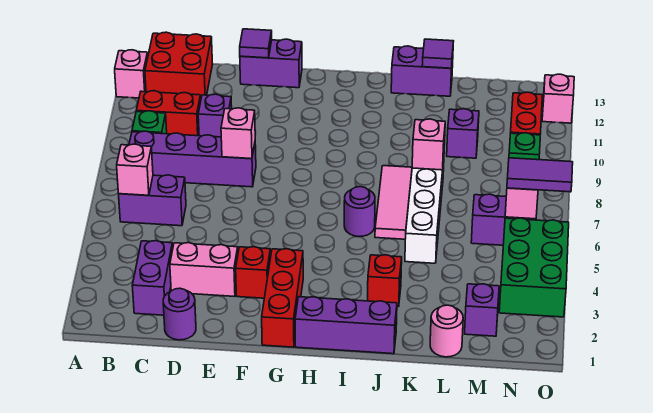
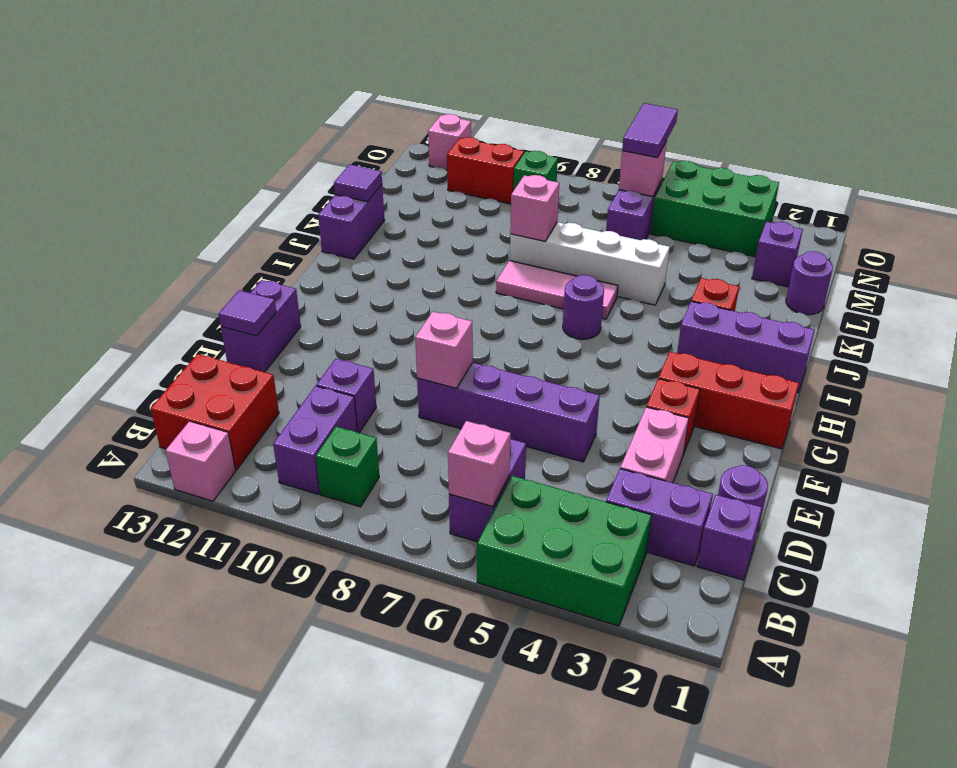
none -> green 2x3 brick [477,476,652,626]
purple 1x4 brick [129,131,256,187] -> purple 1x4 brick turned to [417,363,600,462]
red 1x2 brick [136,91,201,136] -> purple 1x2 brick [273,386,357,494]
purple 1x3 brick [295,297,397,354] -> purple 1x3 brick turned to [677,301,815,393]
pink 1x1 round brick [430,305,463,357] -> purple 1x1 round brick [786,251,833,315]
purple 1x1 brick [447,109,479,158] -> purple 1x1 brick moved to [697,495,762,580]

